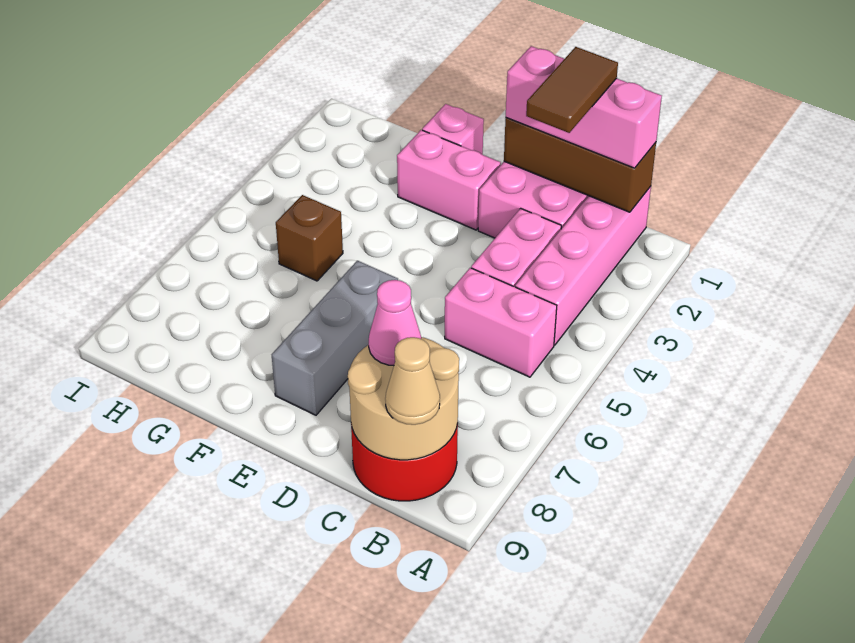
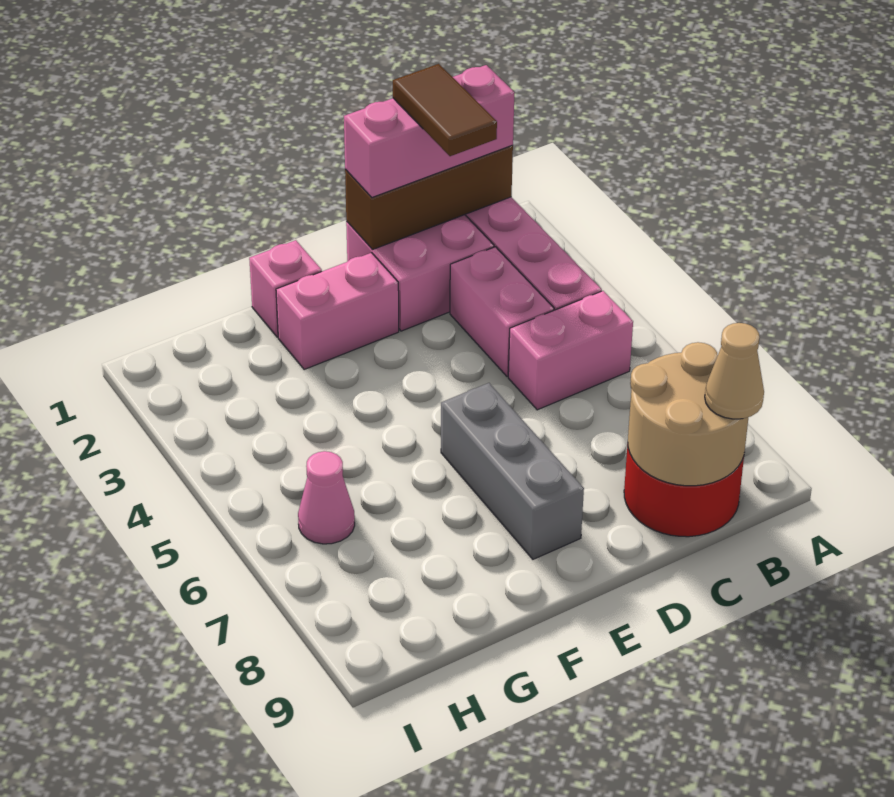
pink 1x1 cone [369,280,421,365] -> pink 1x1 cone moved to [298,451,355,544]
brown 1x1 brick [276,195,343,281] -> none

